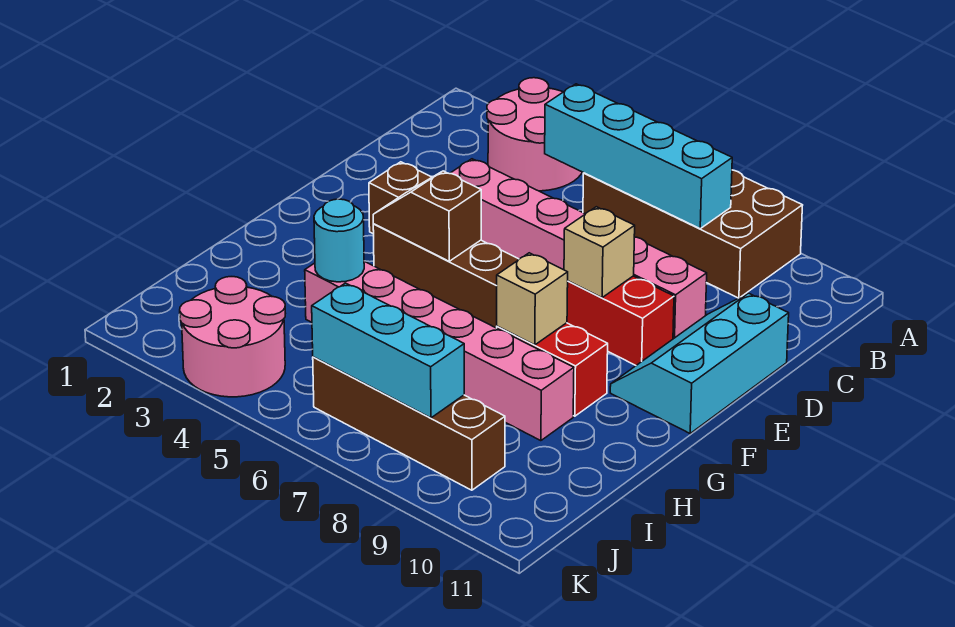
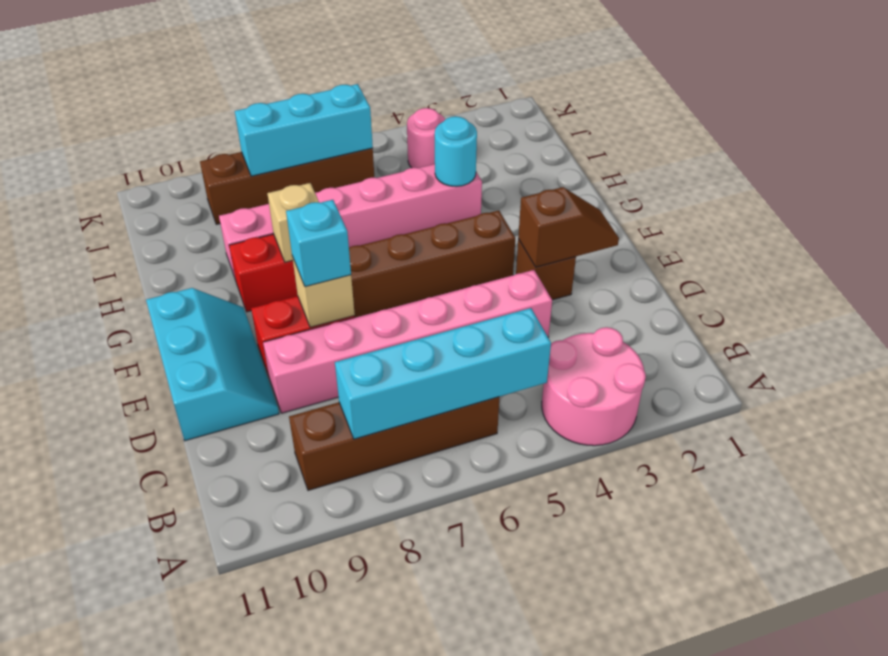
brown 2x4 brick [583,170,803,298] -> brown 1x4 brick [289,397,499,490]
none -> cyan 1x1 brick [286,200,351,287]
brown 1x2 slope [373,171,481,261] -> brown 1x2 slope moved to [518,187,619,267]
pink 2x2 round brick [180,277,285,397] -> pink 1x1 round brick [407,108,445,168]

